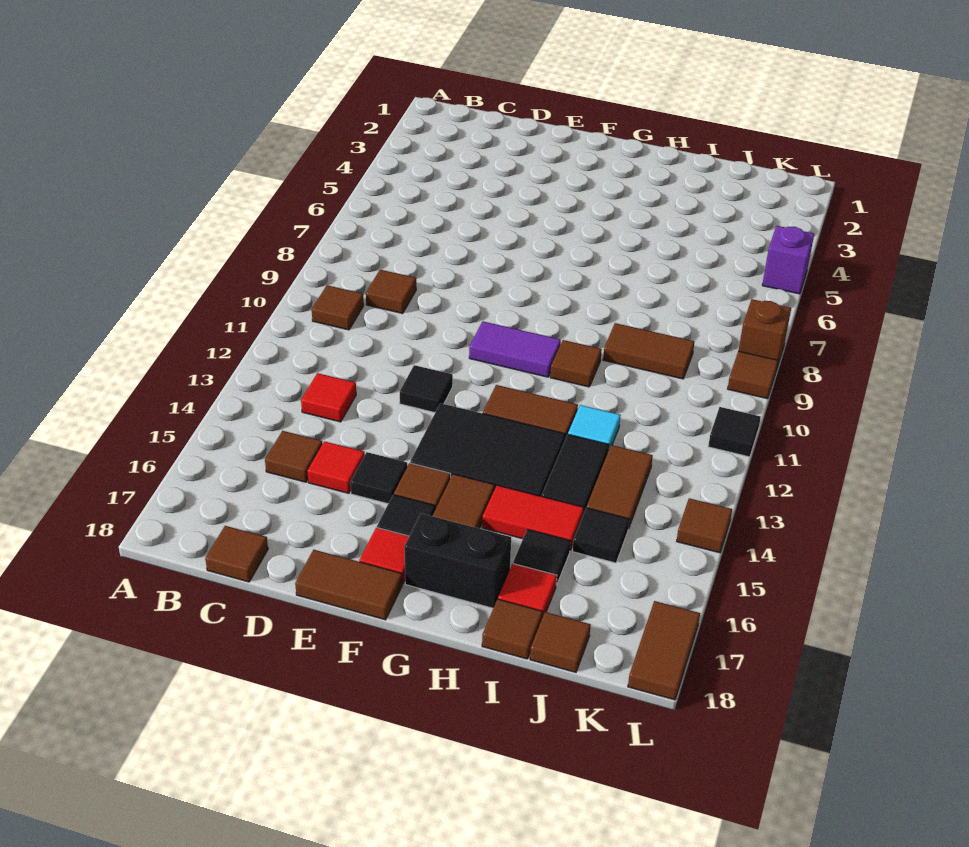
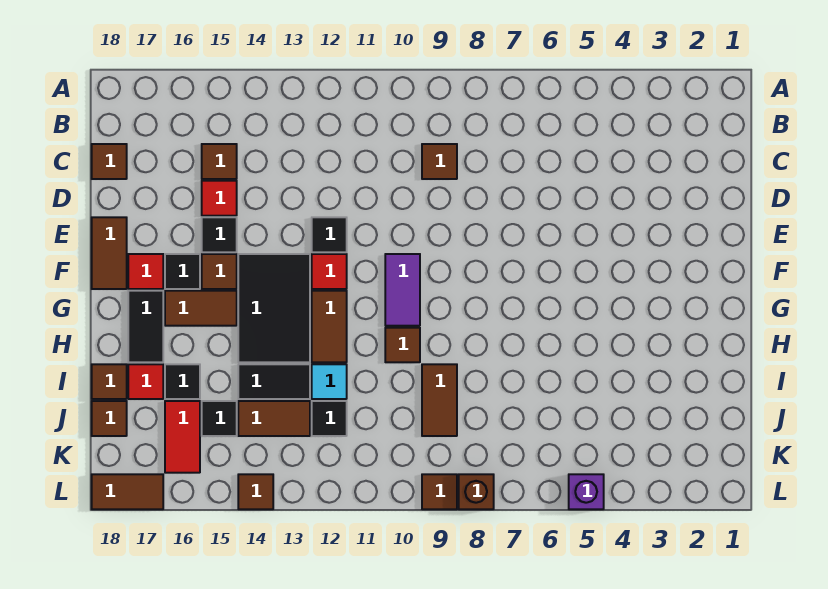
brown 1x1 tile [312,285,364,330] -> none
red 1x1 tile [301,373,356,422] -> red 1x1 tile moved to [312,254,347,289]
black 1x2 brick [404,513,511,608] -> black 1x2 tile [128,291,163,362]
red 1x2 tile [482,485,584,550] -> red 1x2 tile moved to [165,401,200,473]
black 1x1 tile [708,407,761,457] -> black 1x1 tile moved to [312,401,347,436]

